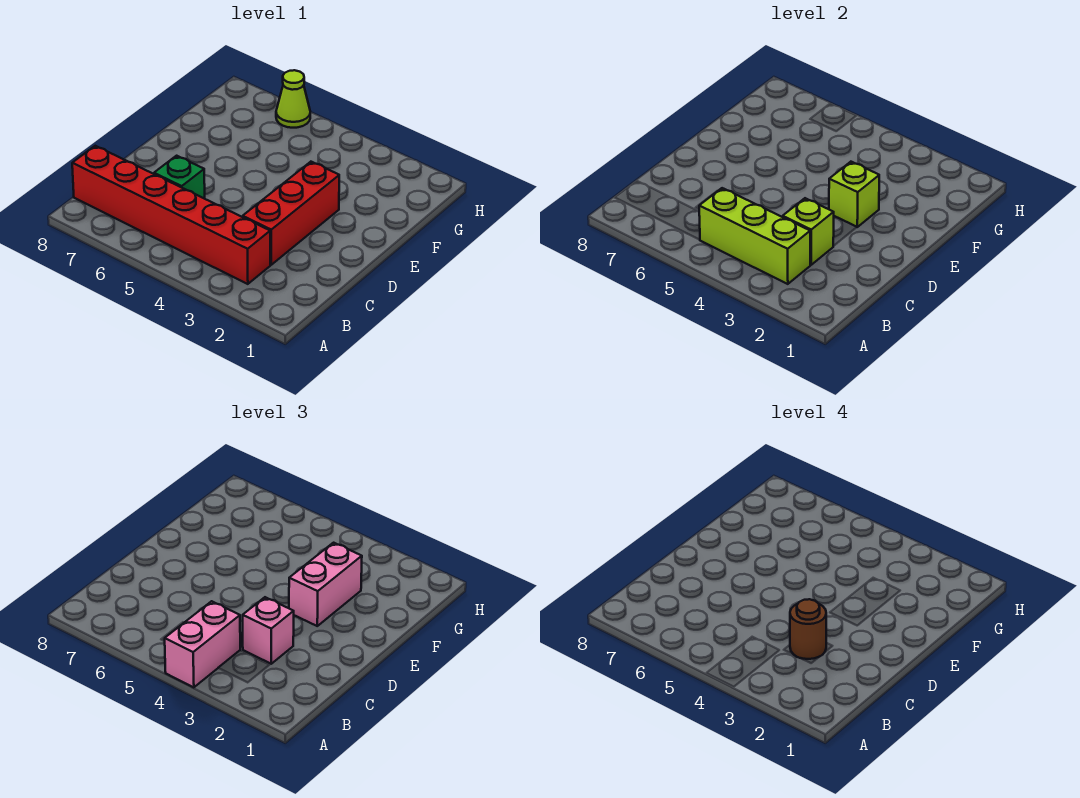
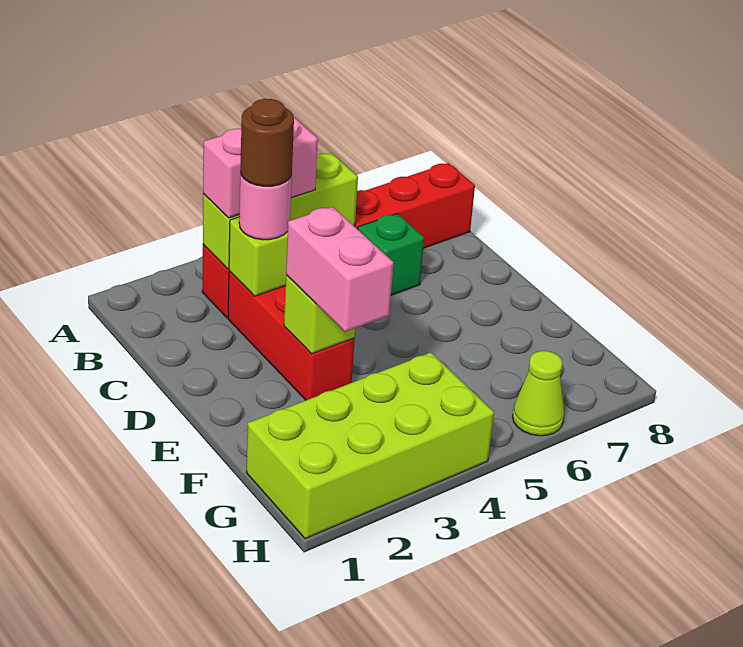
pink 1x2 brick [165,601,240,687] -> pink 1x2 brick turned to [203,118,318,218]
pink 1x1 brick [243,597,294,664] -> pink 1x1 round brick [239,171,292,240]
none -> lime 2x4 brick [246,352,494,539]

